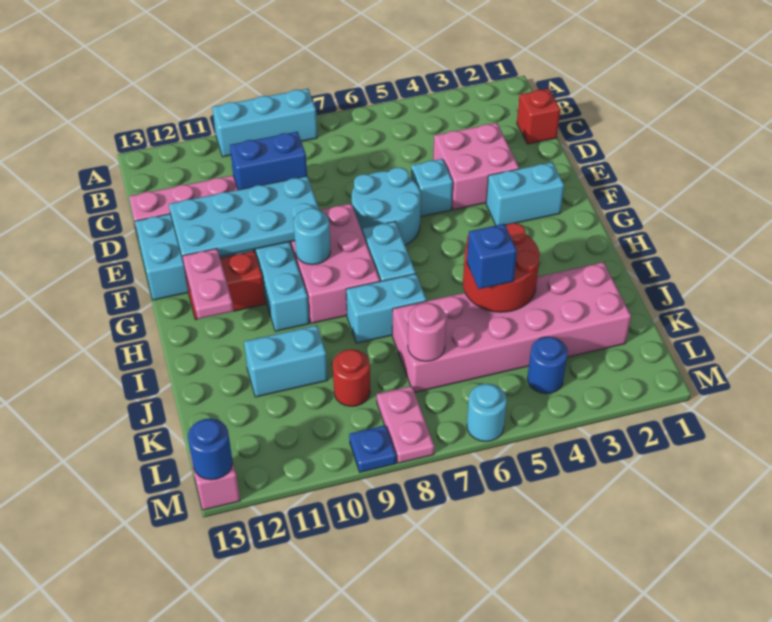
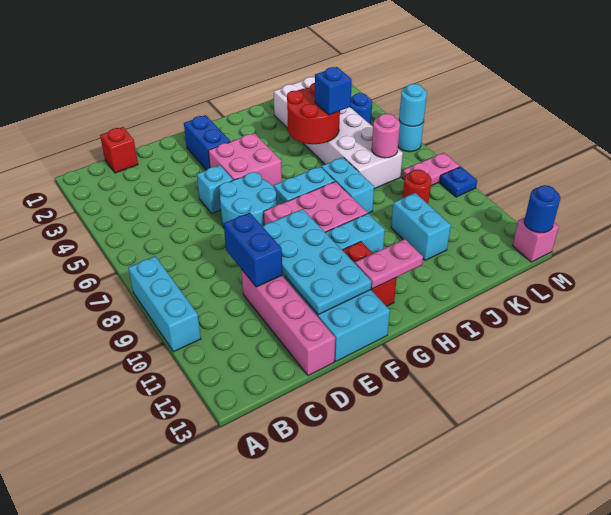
pink 2x2 brick [433,123,519,210] -> pink 2x2 brick moved to [208,133,282,187]
cyan 1x2 brick [486,162,564,225] -> blue 1x2 brick [184,115,230,170]
cyan 1x1 round brick [293,208,331,265] -> cyan 1x1 round brick moved to [399,84,427,126]
pink 2x6 brick [392,262,631,392] -> white 2x6 brick [274,77,403,189]

